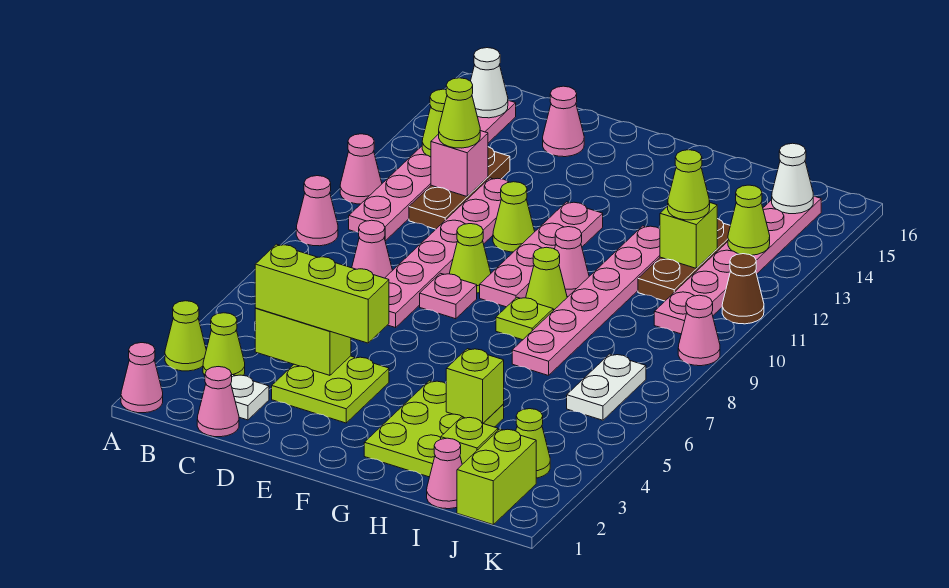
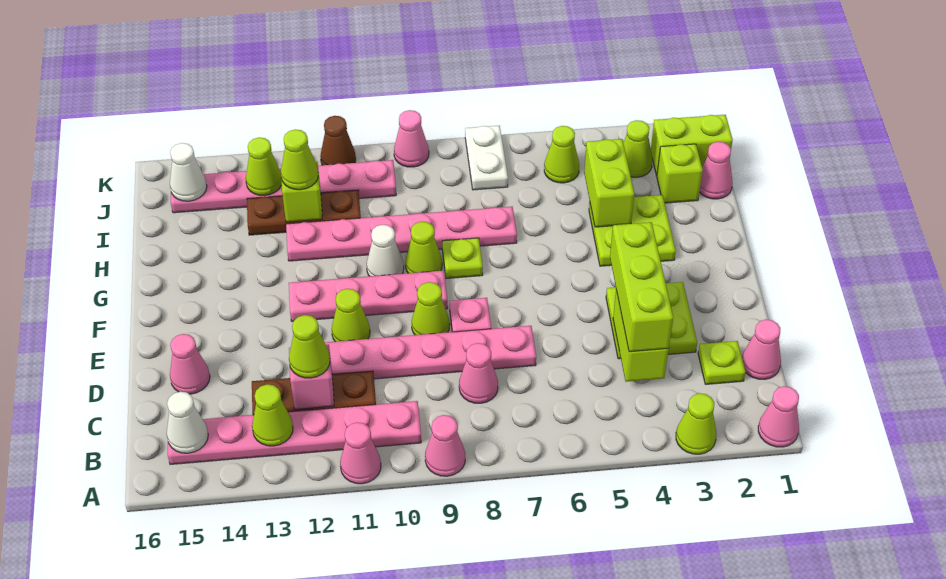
lime 1x1 cone [203,313,245,376] -> lime 1x1 cone moved to [544,126,579,183]
white 1x1 plate [231,375,269,420] -> lime 1x1 plate [698,341,746,384]
lime 2x3 plate [364,381,504,477] -> lime 2x2 plate [589,195,676,266]
pink 1x1 cone [555,227,589,297] -> white 1x1 cone [367,225,404,276]
lime 1x1 brick [446,349,504,423] -> lime 1x2 brick [584,139,634,227]
white 1x2 plate [567,354,646,420] -> white 1x2 plate turned to [465,126,508,190]

